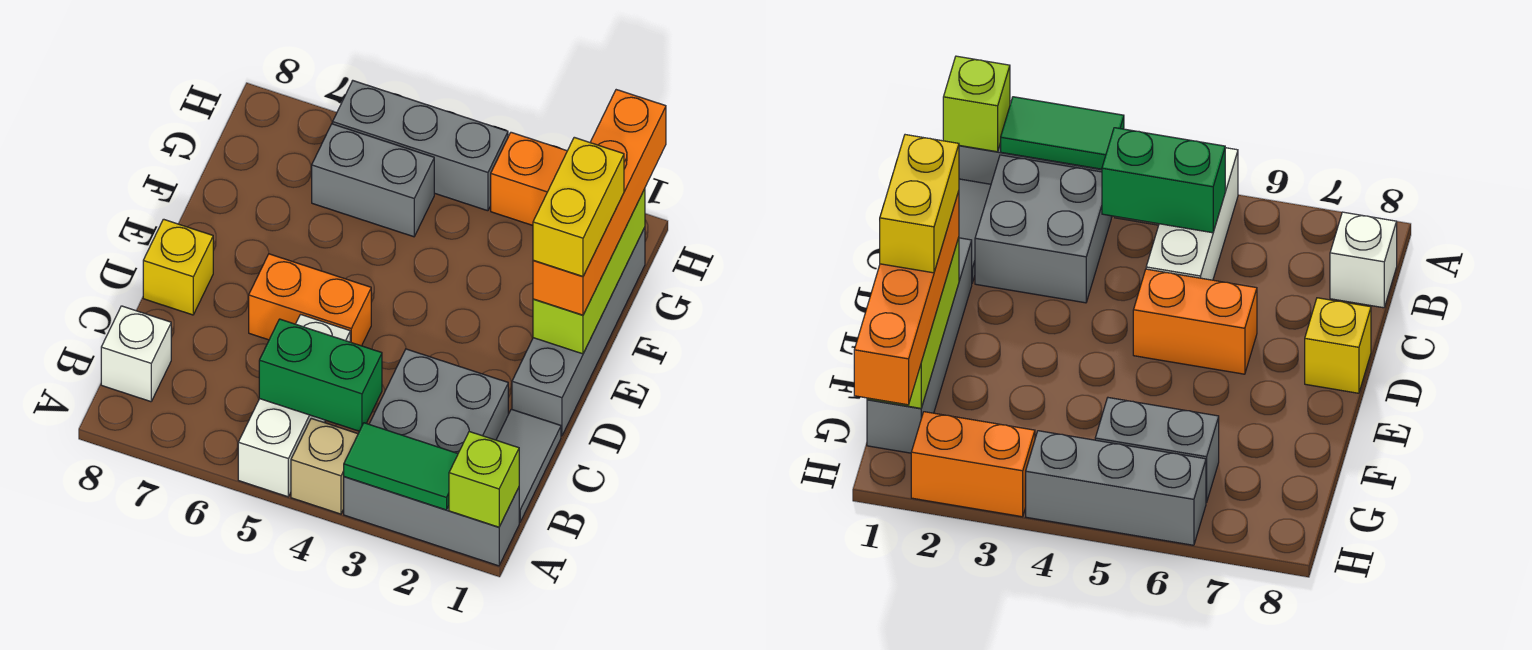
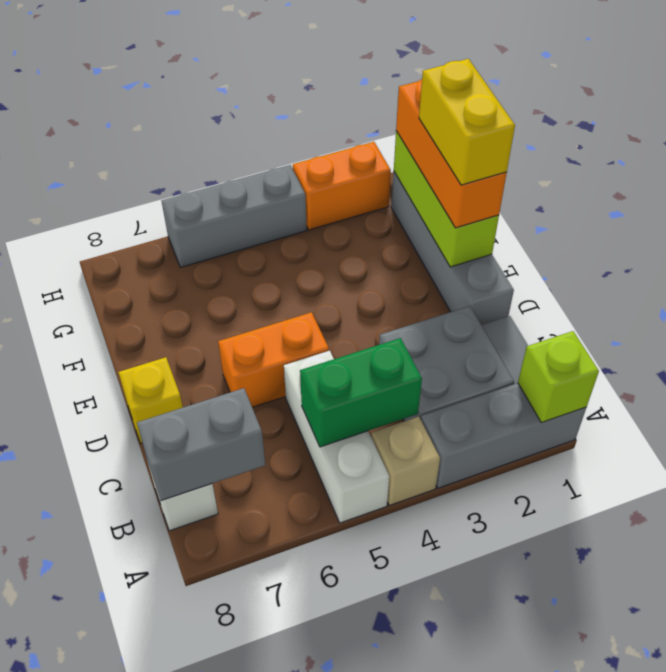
green 1x2 tile [344,423,458,510] -> none
orange 1x4 brick [533,90,666,315] -> orange 1x3 brick [396,79,507,228]
grey 1x2 brick [312,124,434,237] -> grey 1x2 brick moved to [137,388,265,501]

